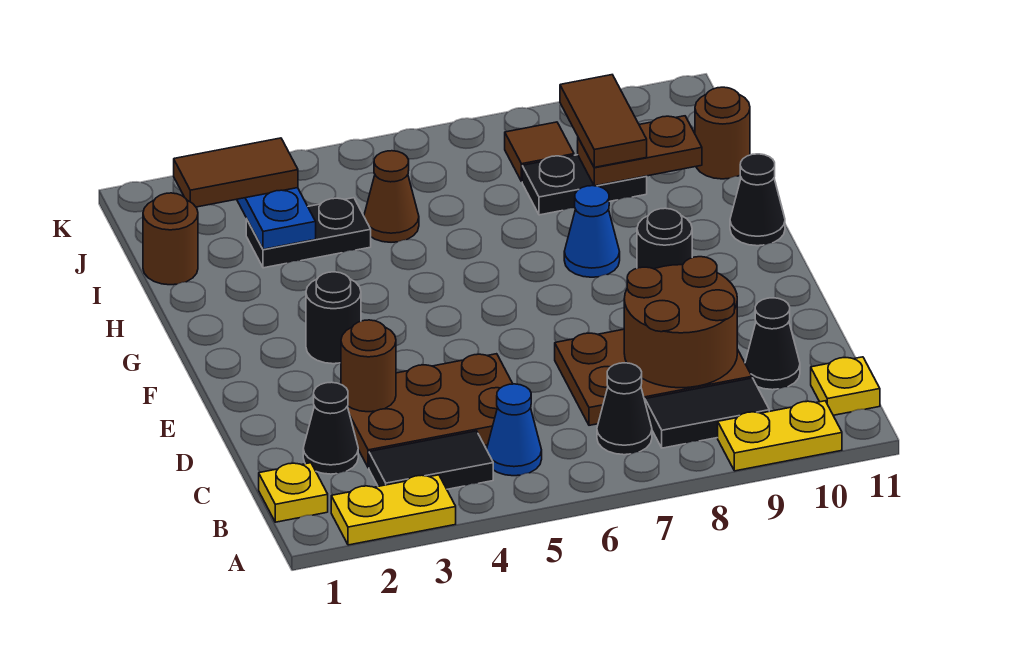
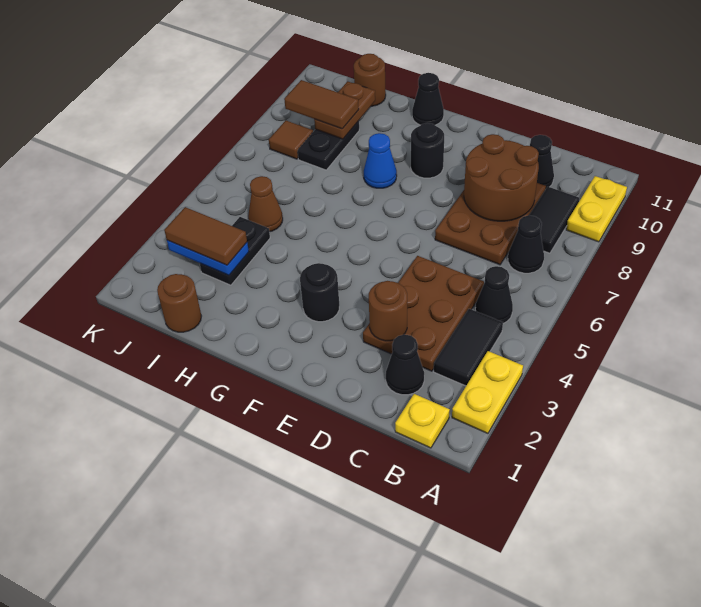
blue 1x1 cone [487,384,542,476] -> black 1x1 cone [475,266,513,323]
yellow 1x1 plate [811,357,880,415] -> none
brown 1x2 tile [174,138,298,207] -> brown 1x2 tile turned to [164,207,247,265]

